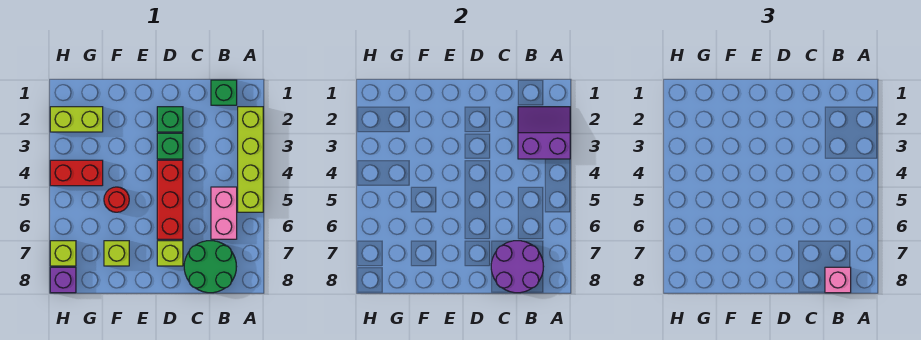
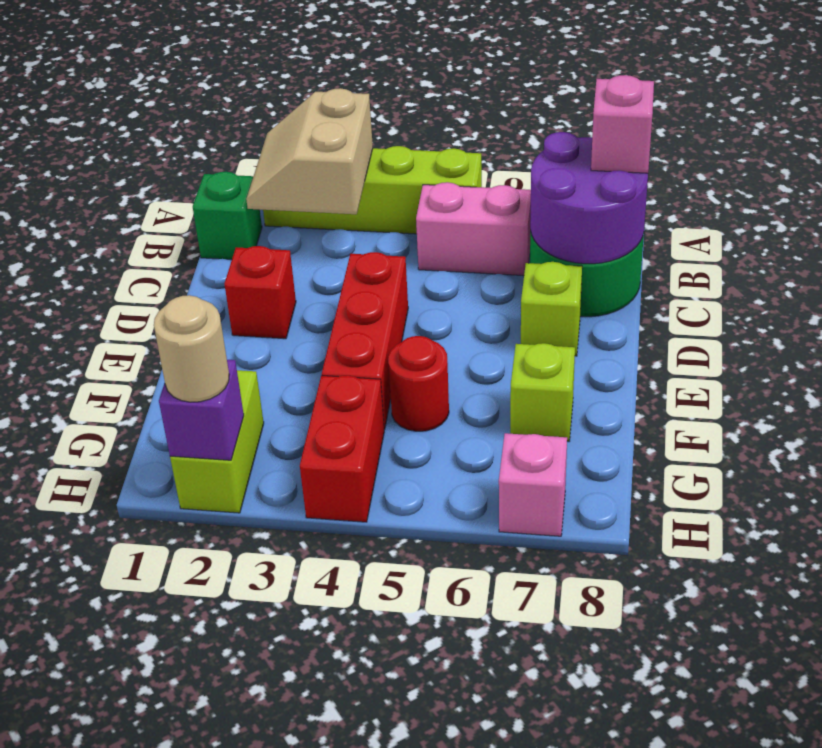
purple 2x2 slope [518,107,570,159] -> tan 2x2 slope [246,88,373,214]
green 1x1 brick [157,107,183,132] -> red 1x1 brick [224,246,296,339]
green 1x1 brick [157,133,183,159] -> none
red 1x3 brick [157,160,183,239] -> red 1x3 brick turned to [322,252,408,429]
none -> tan 1x1 round brick [154,295,229,402]
lime 1x1 brick [50,241,76,266] -> pink 1x1 brick [499,433,567,536]
purple 1x1 brick [50,267,76,293] -> purple 1x1 brick moved to [159,360,244,460]

